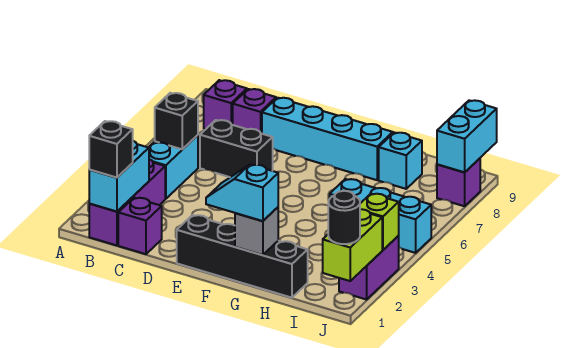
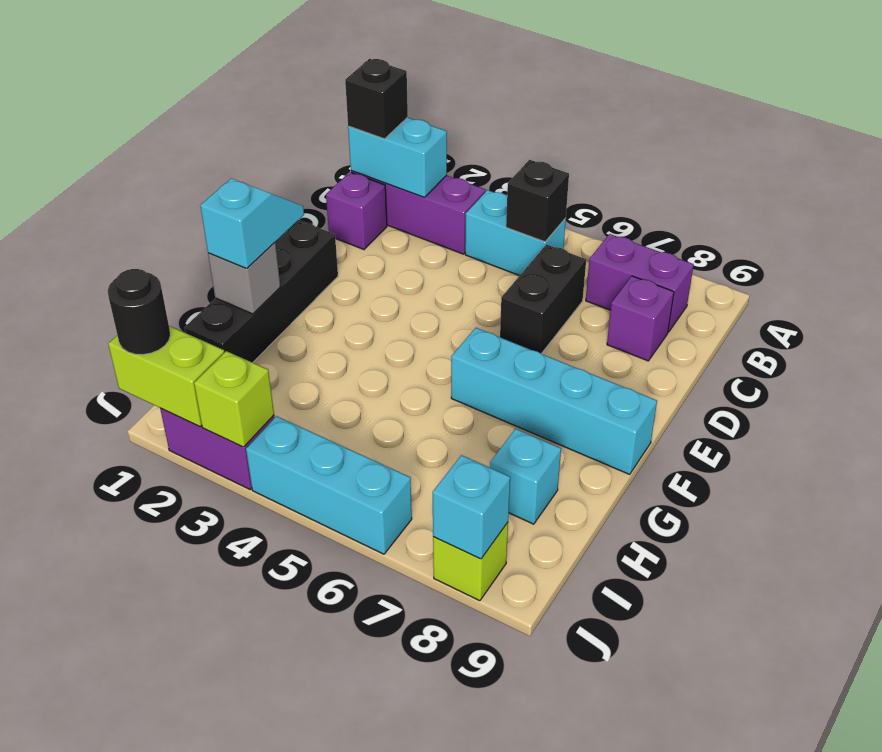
purple 1x1 brick [204,80,247,129] -> purple 1x2 brick [586,234,694,332]
cyan 1x4 brick [262,98,393,180] -> cyan 1x4 brick turned to [451,328,657,474]
cyan 1x3 brick [330,179,431,253] -> cyan 1x3 brick turned to [246,416,412,554]
purple 1x1 brick [437,158,480,206] -> lime 1x1 brick [433,523,508,601]
cyan 1x2 brick [437,100,497,172] -> cyan 1x1 brick [433,455,510,559]

